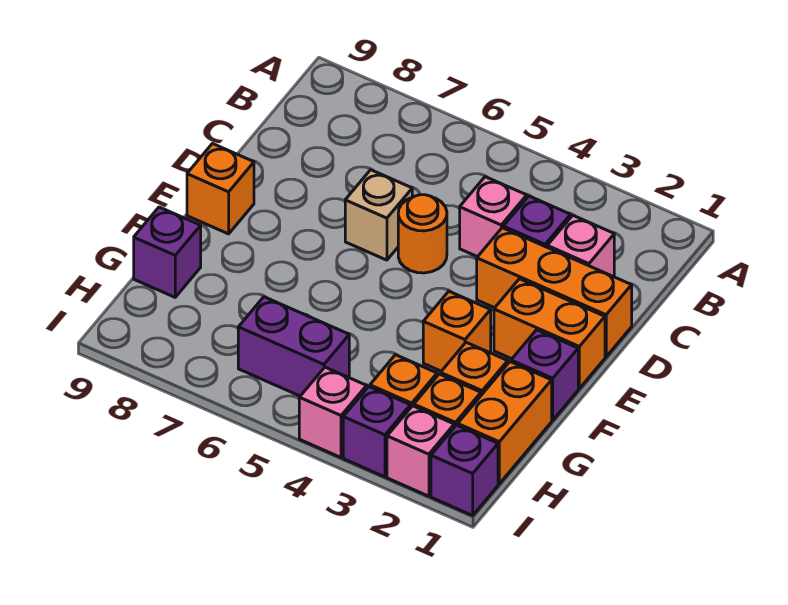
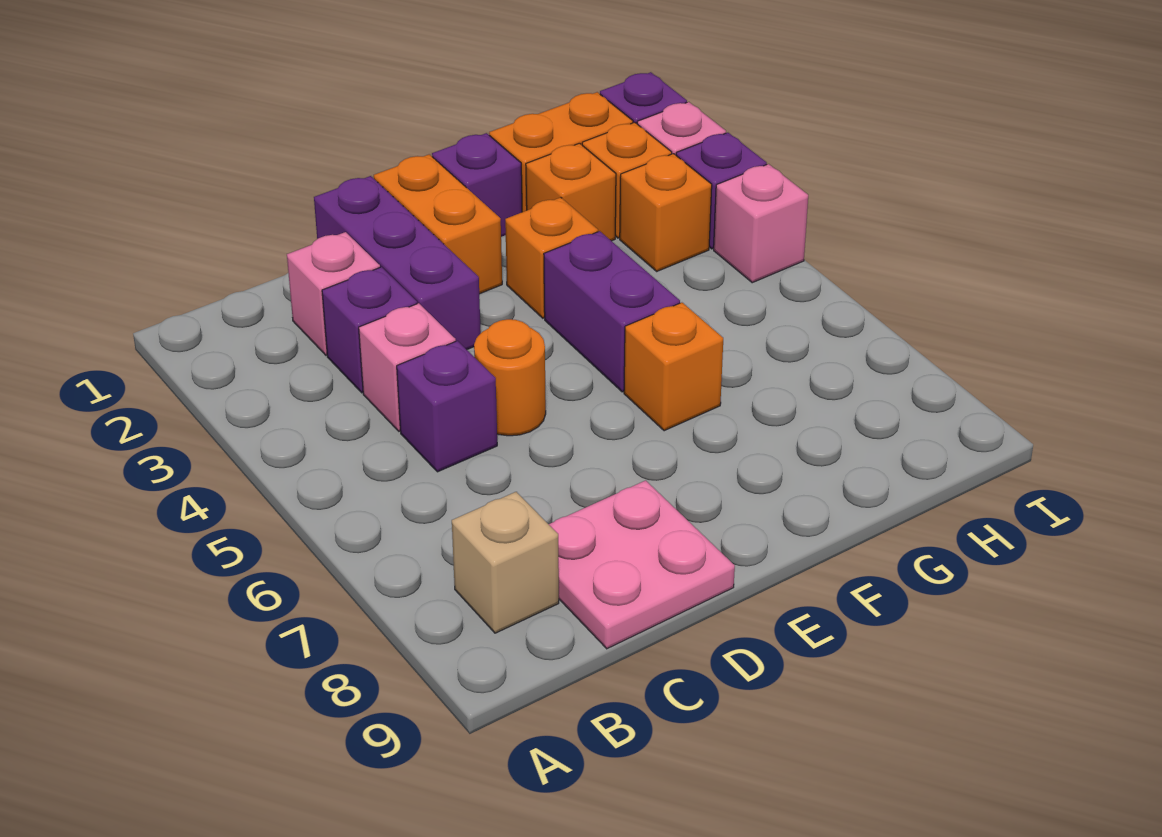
none -> pink 2x2 plate [549,480,735,649]
orange 1x3 brick [477,228,632,357] -> purple 1x3 brick [314,176,481,350]
tan 1x1 brick [345,170,412,260] -> tan 1x1 brick moved to [452,492,559,633]
orange 1x1 brick [187,144,254,234] -> orange 1x1 brick moved to [624,303,723,431]
purple 1x1 brick [134,207,201,297] -> purple 1x1 brick moved to [397,341,497,472]
purple 1x2 brick [238,297,349,396] -> purple 1x2 brick moved to [544,231,680,392]

